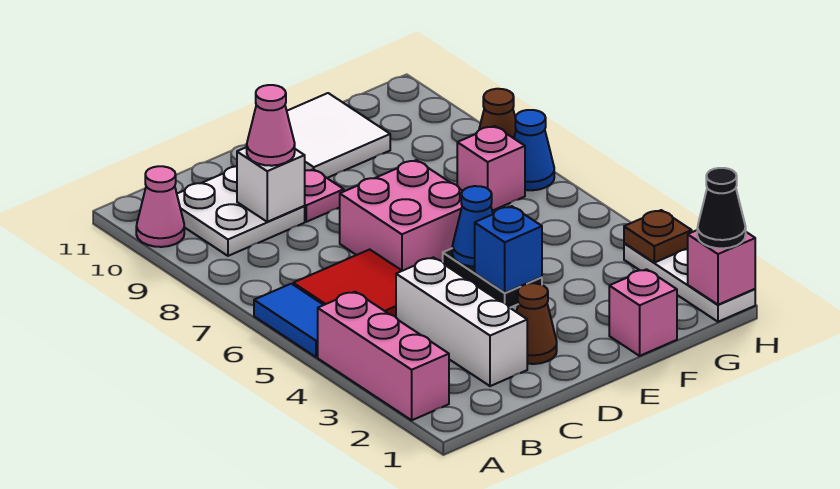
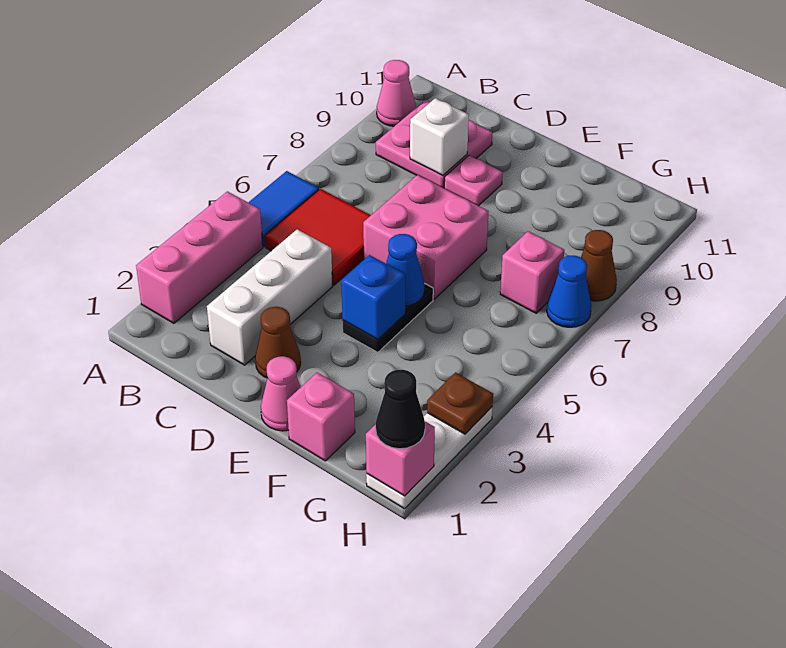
white 2x2 plate [177,166,305,256] -> pink 2x2 plate [376,100,492,188]
pink 1x1 cone [247,85,295,166] -> pink 1x1 cone moved to [261,356,301,431]
white 2x2 tile [287,93,390,178] -> none

